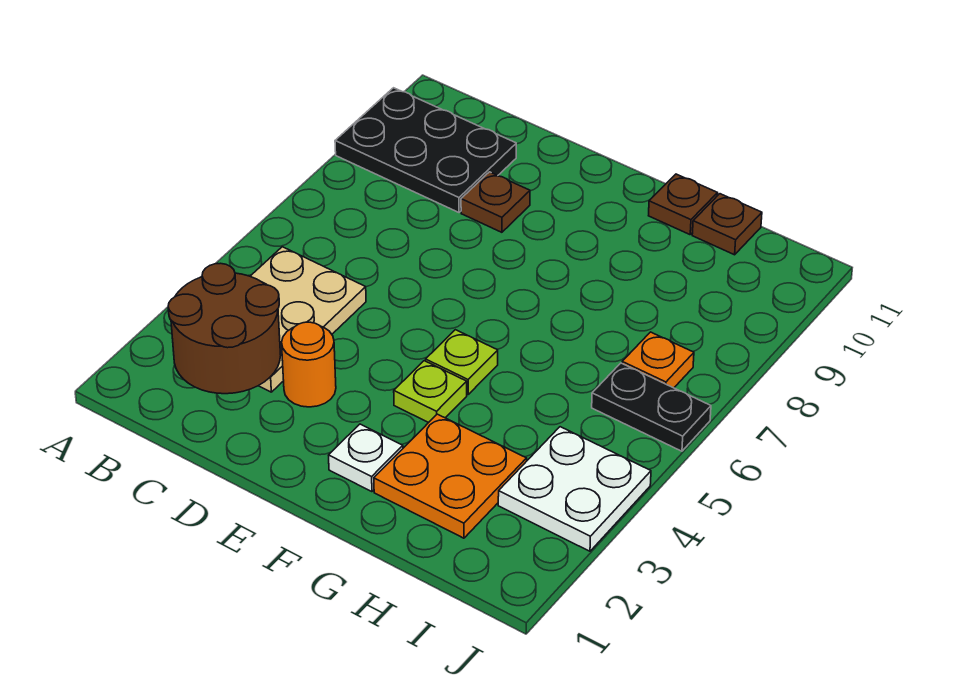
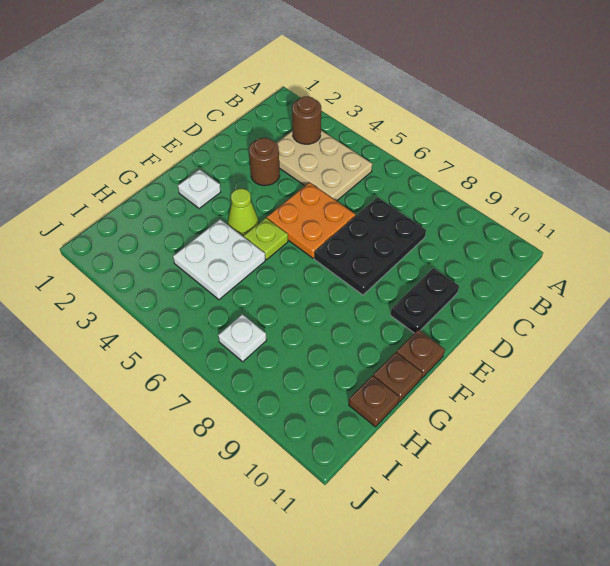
black 2x3 plate [335,88,516,212] -> black 2x3 plate moved to [314,197,426,295]
brown 2x2 round brick [168,263,281,394] -> brown 1x1 round brick [292,96,321,144]
orange 1x1 round brick [282,322,336,407] -> brown 1x1 round brick [249,138,280,186]
brown 1x1 plate [461,172,530,232] -> brown 1x1 plate moved to [396,330,445,378]
lime 1x1 plate [394,361,467,423] -> lime 1x1 cone [228,189,258,237]
orange 2x2 plate [374,414,527,538] -> orange 2x2 plate moved to [267,183,355,258]
white 2x2 plate [498,427,651,551] -> white 2x2 plate moved to [173,219,265,300]
black 1x2 plate [592,363,711,451] -> black 1x2 plate moved to [391,268,459,333]
orange 1x1 plate [622,332,694,388] -> white 1x1 plate [218,314,267,362]

